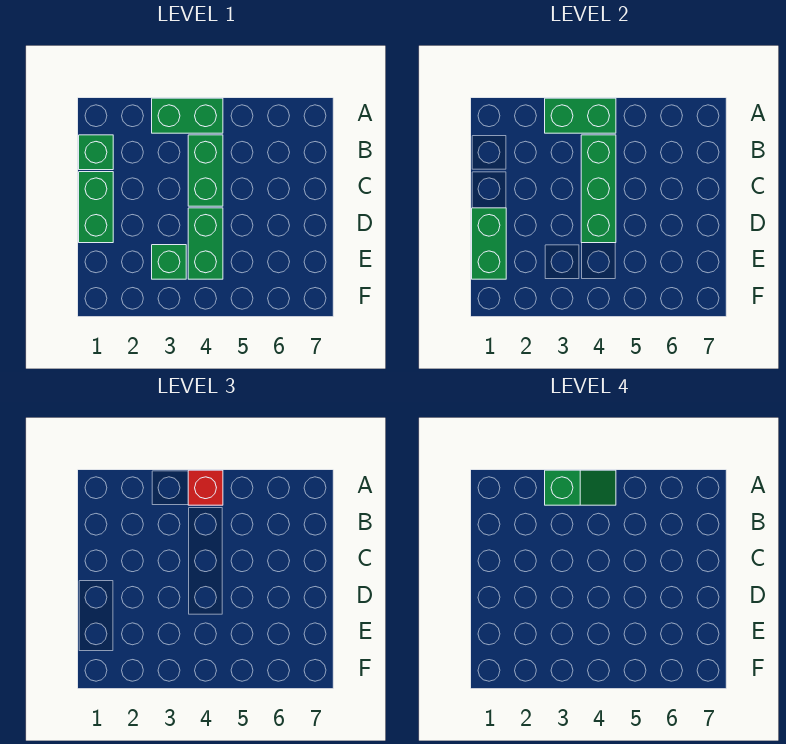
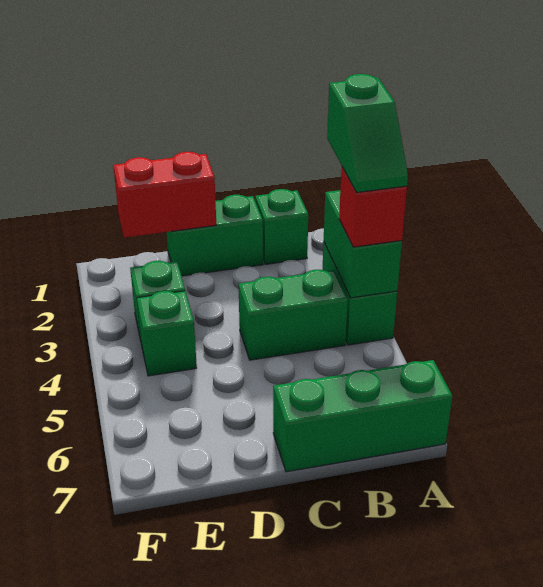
green 1x3 brick [581,135,616,243] -> green 1x3 brick moved to [273,360,452,472]
green 1x2 brick [472,208,506,279] -> red 1x2 brick [113,152,216,237]
green 1x2 brick [188,208,223,279] -> green 1x1 brick [137,291,197,376]

